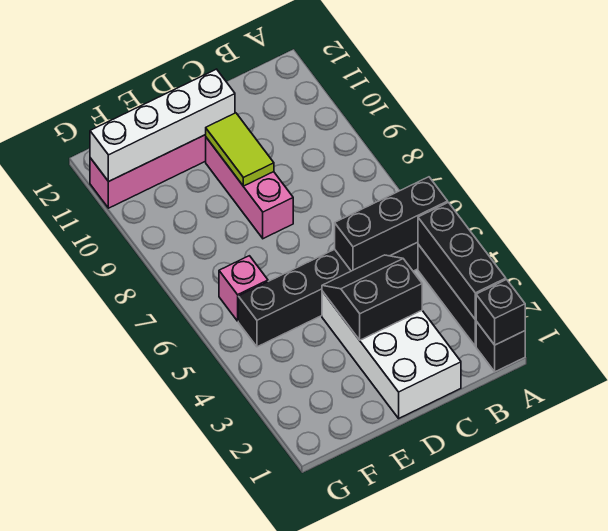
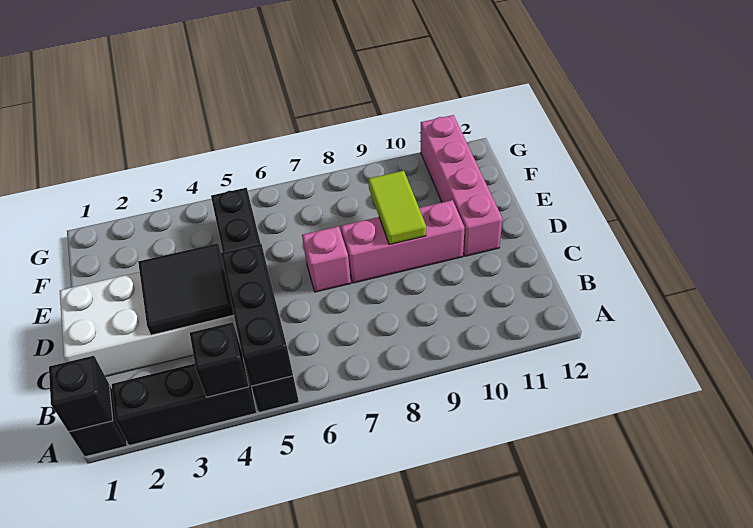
black 1x3 brick [418,202,506,319] -> black 1x1 brick [190,322,249,397]
black 2x2 slope [322,255,422,340] -> black 2x2 tile [138,243,234,335]
lime 1x2 tile [205,113,274,186] -> lime 1x2 tile turned to [368,171,426,245]
white 1x4 brick [90,69,235,182] -> none
pink 1x1 brick [219,256,268,321] -> pink 1x1 brick moved to [302,226,351,292]

